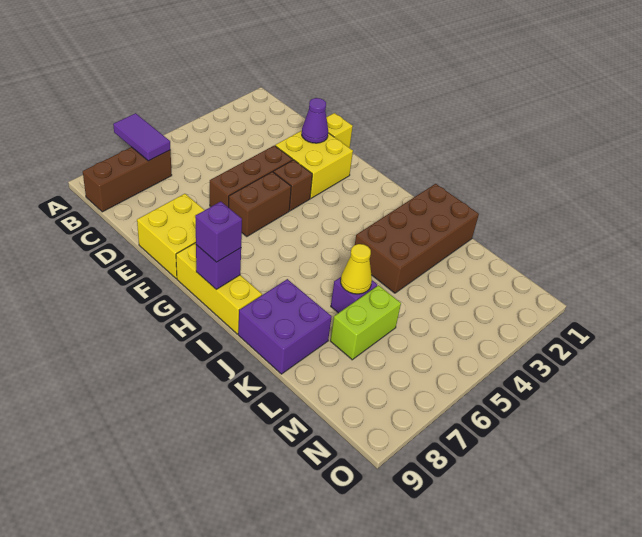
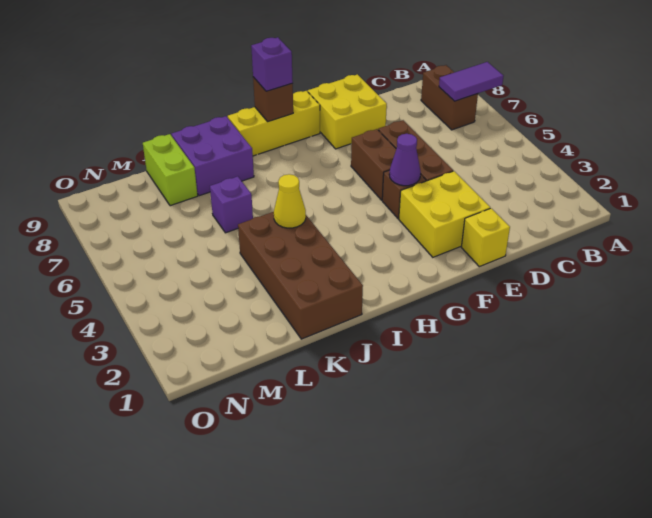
brown 1x3 brick [83,147,172,212] -> brown 1x2 brick [421,65,478,130]
purple 1x1 cone [302,98,328,143] -> purple 1x1 cone moved to [389,134,421,186]
purple 1x1 brick [196,245,241,289] -> brown 1x1 brick [253,77,293,122]
yellow 1x1 cone [341,244,372,294] -> yellow 1x1 cone moved to [274,174,306,228]
lime 1x2 brick [330,285,401,360] -> lime 1x2 brick moved to [143,134,198,206]

